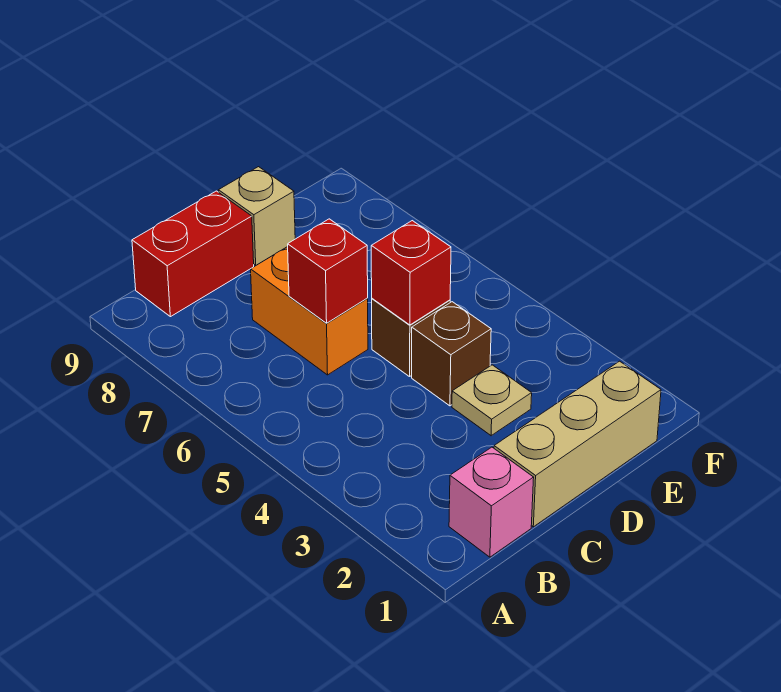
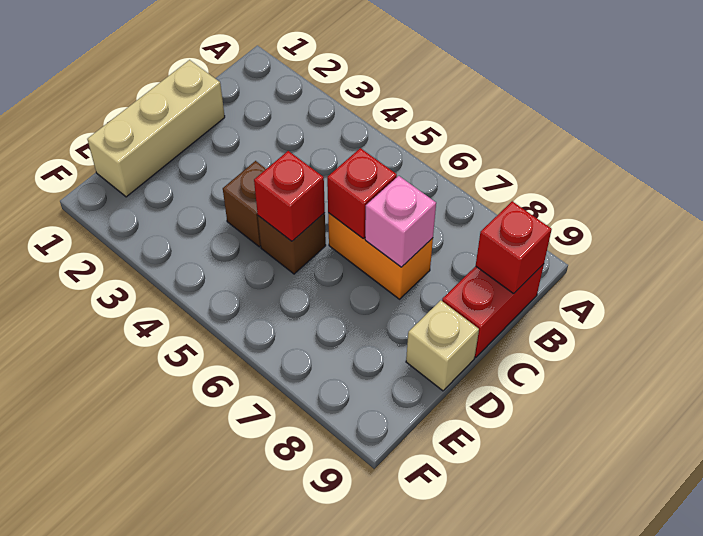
pink 1x1 brick [449,447,534,557] -> pink 1x1 brick moved to [365,176,436,267]
none -> red 1x1 brick [476,201,552,294]
tan 1x1 plate [452,365,532,436] -> none

